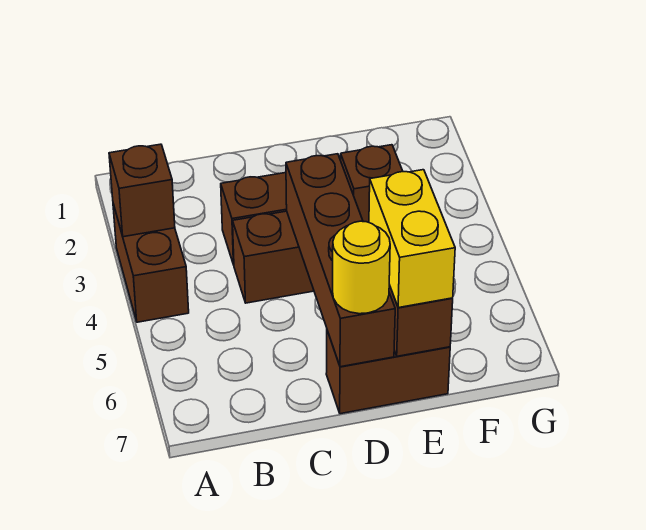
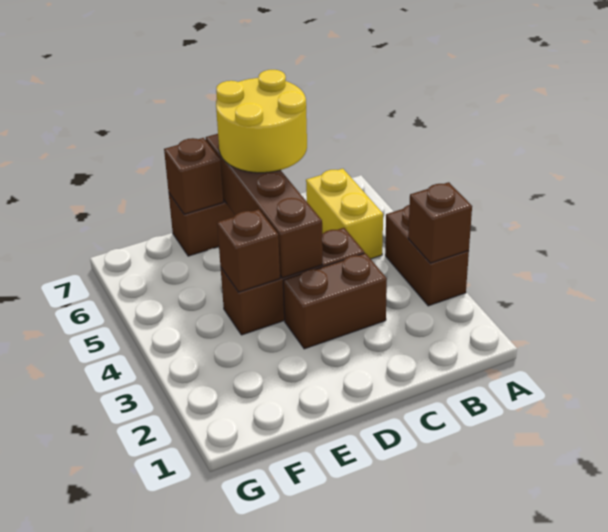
yellow 1x1 round brick [333,221,390,314] -> yellow 2x2 round brick [216,70,307,173]
yellow 1x2 brick [369,170,455,308] -> yellow 1x2 brick moved to [306,169,383,259]

